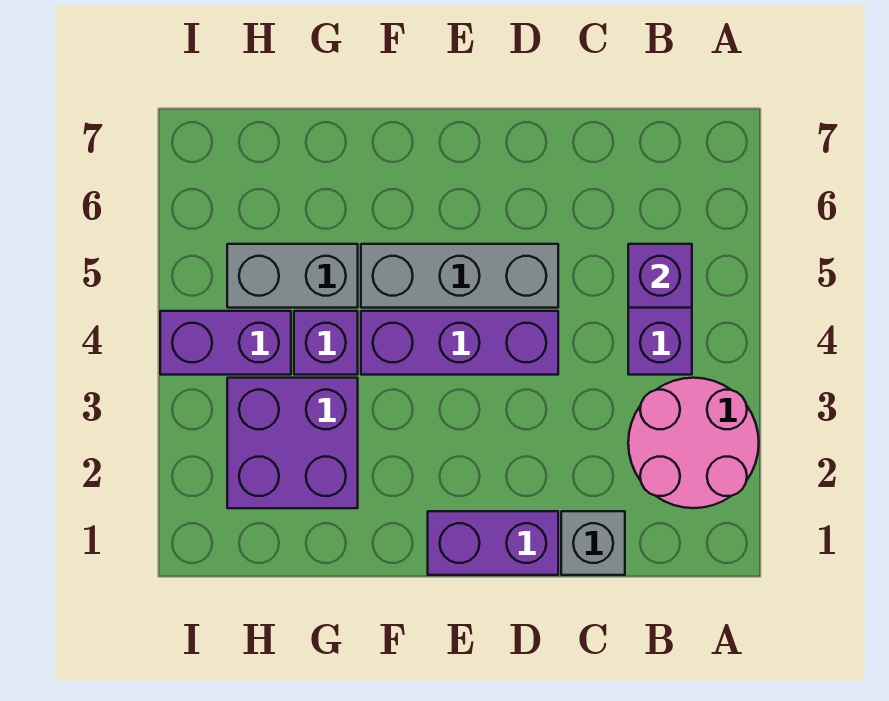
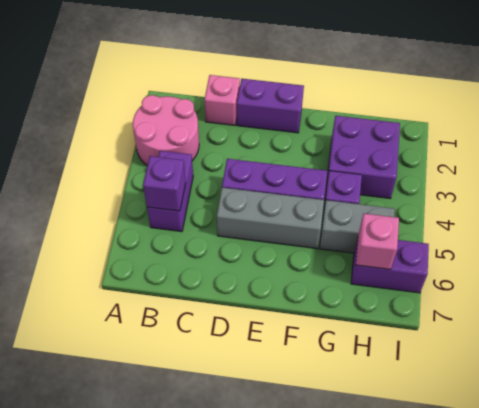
grey 1x1 brick [561,511,625,575] -> pink 1x1 brick [204,75,240,125]
purple 1x2 brick [160,311,291,375] -> purple 1x2 brick moved to [351,239,429,293]
none -> pink 1x1 brick [356,214,399,269]

